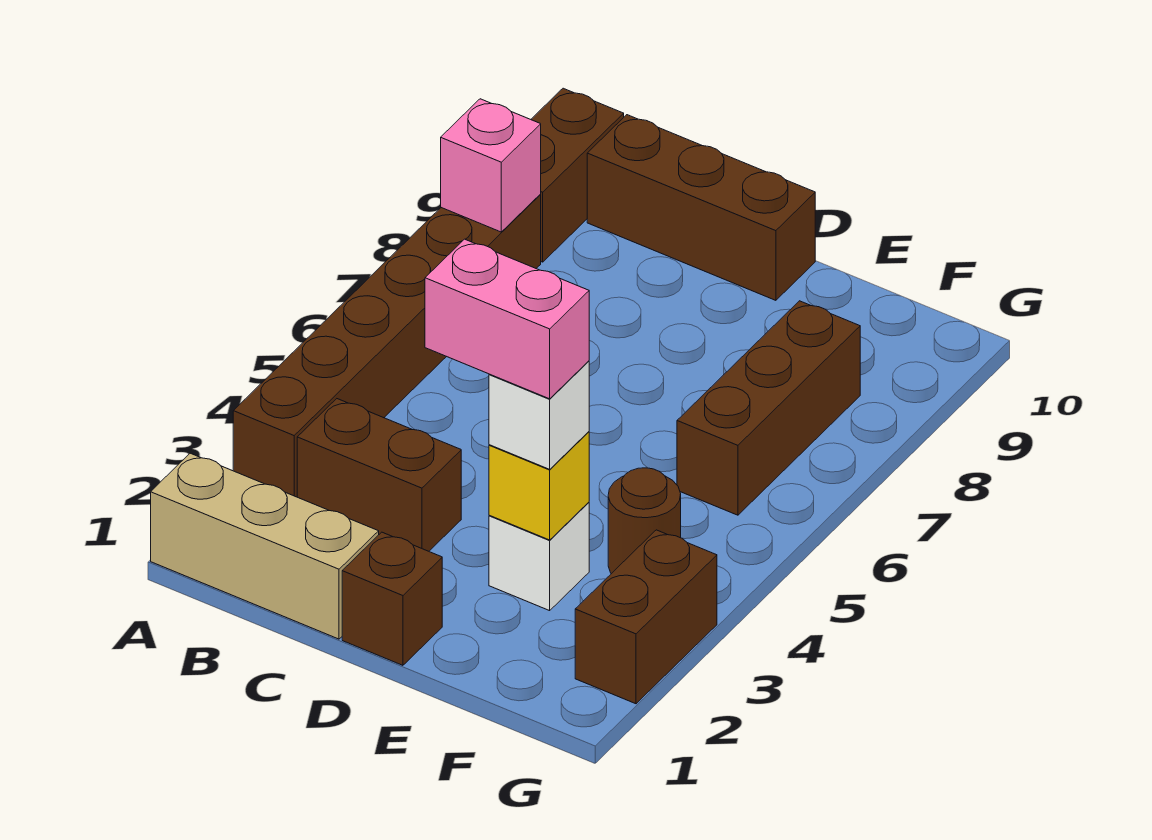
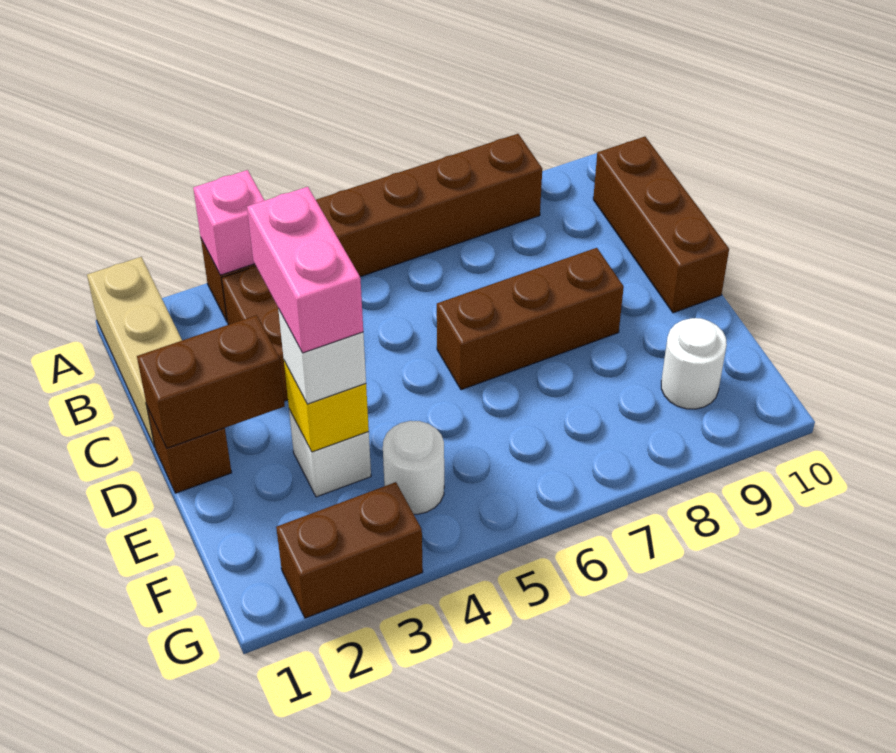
pink 1x1 brick [441,99,541,232] -> pink 1x1 brick moved to [193,170,265,275]
brown 1x2 brick [531,88,624,262] -> brown 1x2 brick moved to [137,315,285,448]
brown 1x1 round brick [608,468,681,574] -> white 1x1 round brick [383,421,444,514]
brown 1x3 brick [677,301,860,515] -> brown 1x3 brick moved to [437,248,624,390]
none -> white 1x1 round brick [661,318,727,409]

